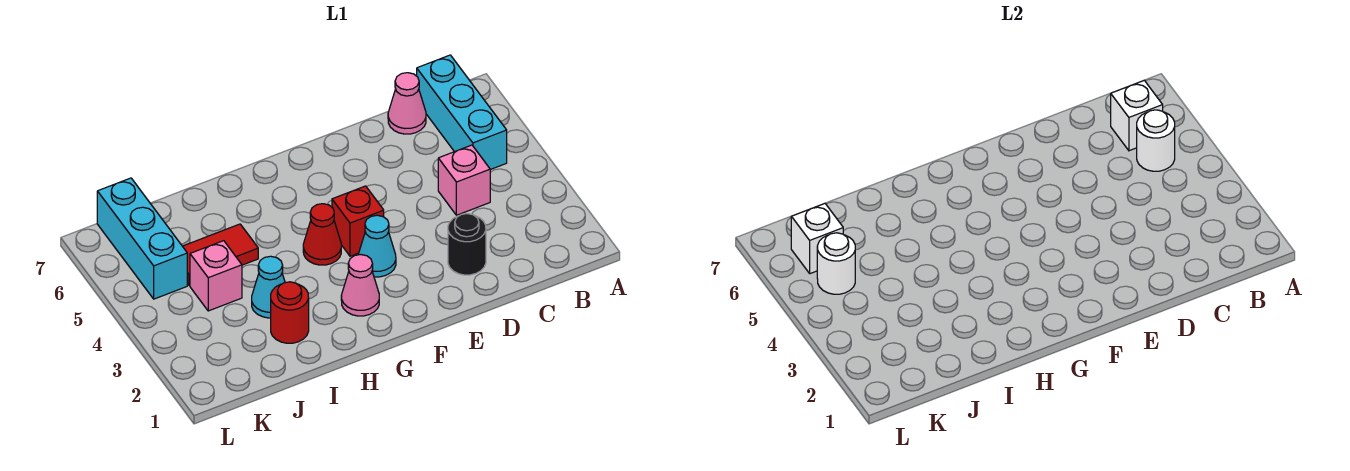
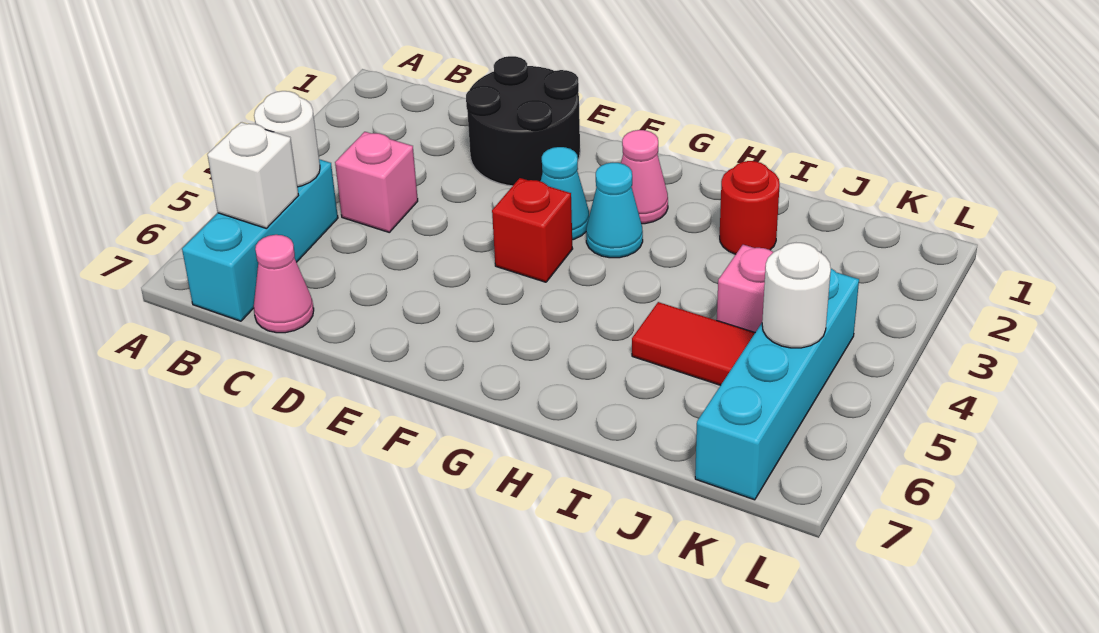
black 1x1 round brick [448,214,486,275] -> black 2x2 round brick [466,56,580,186]
red 1x1 cone [303,204,341,265] -> none
cyan 1x1 cone [252,256,285,318] -> cyan 1x1 cone moved to [586,163,643,258]
cyan 1x3 brick [97,178,187,299] -> cyan 1x4 brick [695,269,859,500]
white 1x1 brick [791,203,843,274] -> none

